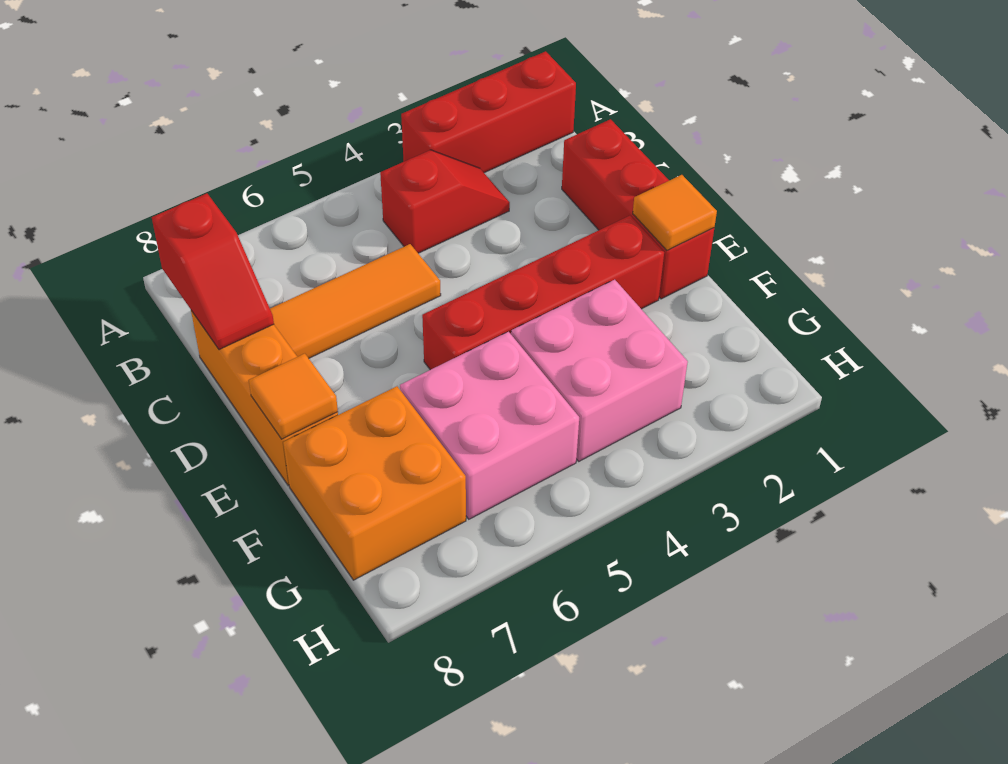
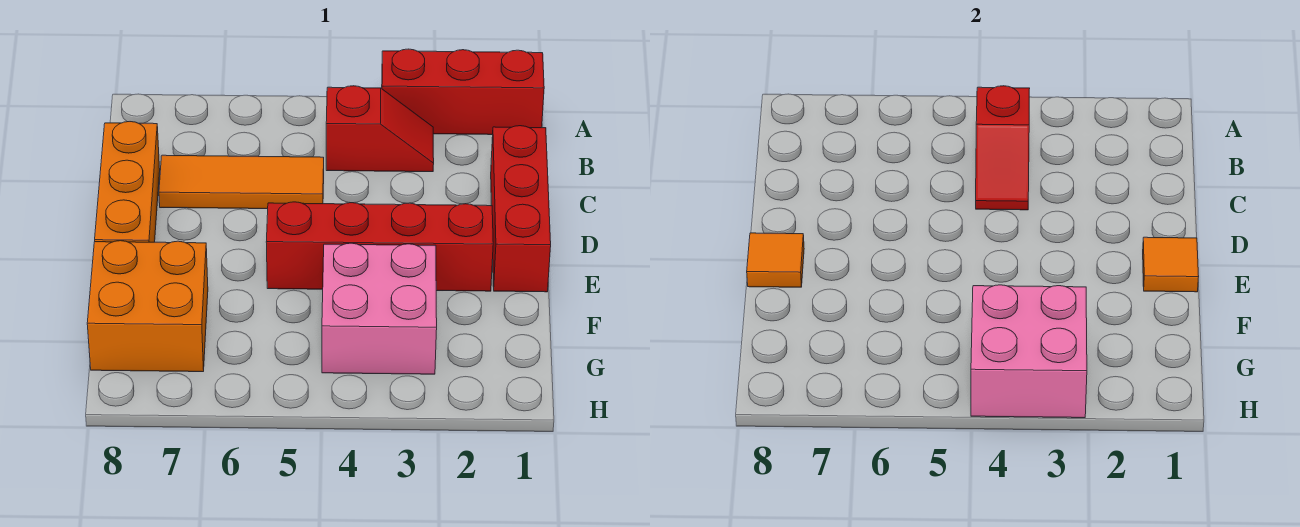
red 1x2 slope [152,193,274,350] -> red 1x2 slope moved to [976,86,1030,210]
pink 2x2 brick [400,332,579,519] -> pink 2x2 brick moved to [971,285,1087,418]

